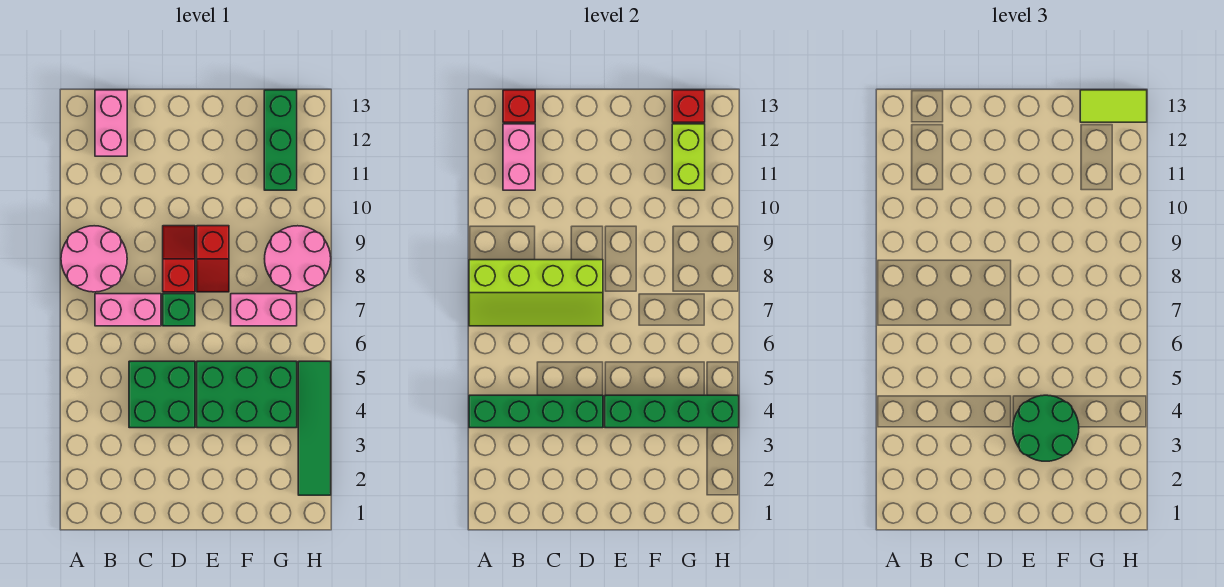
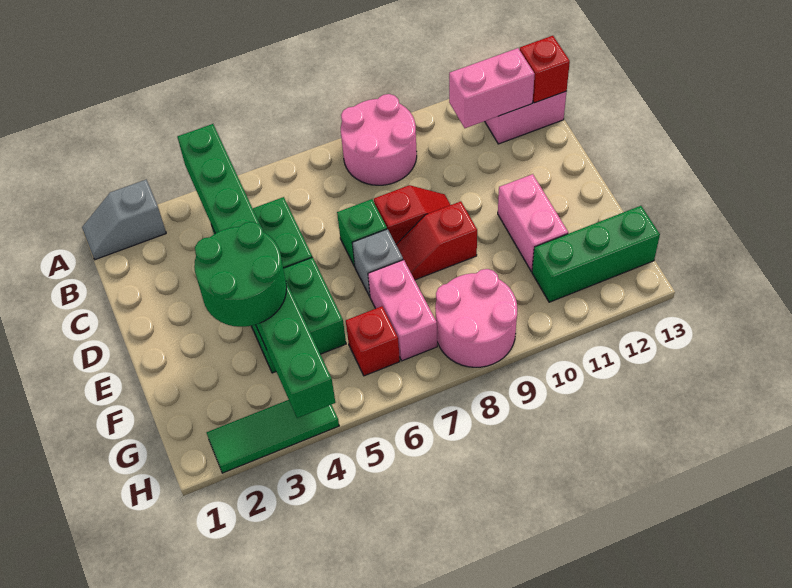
none -> grey 1x2 slope [82,180,166,260]
lime 2x4 slope [469,260,603,326] -> none
pink 1x2 brick [95,294,161,326] -> pink 1x2 brick moved to [498,174,568,271]
green 2x3 brick [197,361,297,428] -> green 2x2 brick [252,257,346,373]
none -> grey 1x1 brick [352,229,403,296]
lime 1x2 brick [672,124,705,190] -> none
red 1x1 brick [672,90,705,122] -> red 1x1 brick moved to [346,306,400,376]
lime 1x2 tile [1080,90,1147,122] -> none
green 1x4 tile [298,361,331,495] -> green 1x3 tile [207,400,339,473]

